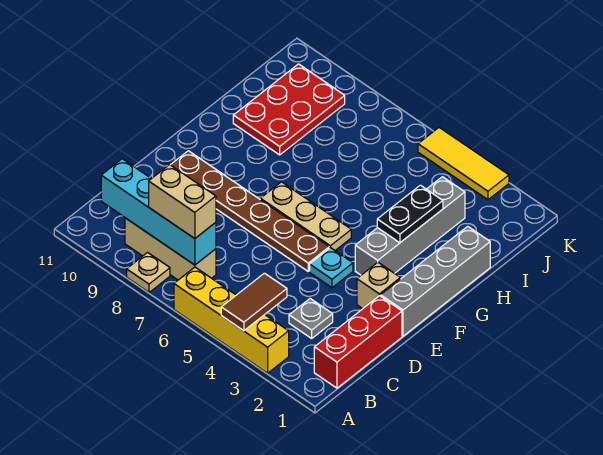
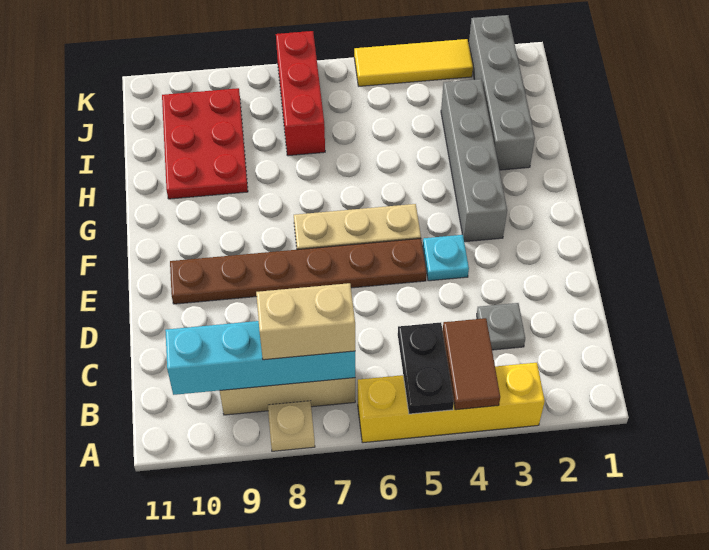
red 1x3 brick [314,296,402,388] -> red 1x3 brick moved to [276,31,325,156]
grey 1x4 brick [381,226,490,336] -> grey 1x4 brick moved to [469,15,535,170]
tan 1x1 brick [357,262,400,309] -> none
black 1x2 plate [377,185,443,243] -> black 1x2 plate moved to [398,322,454,414]

